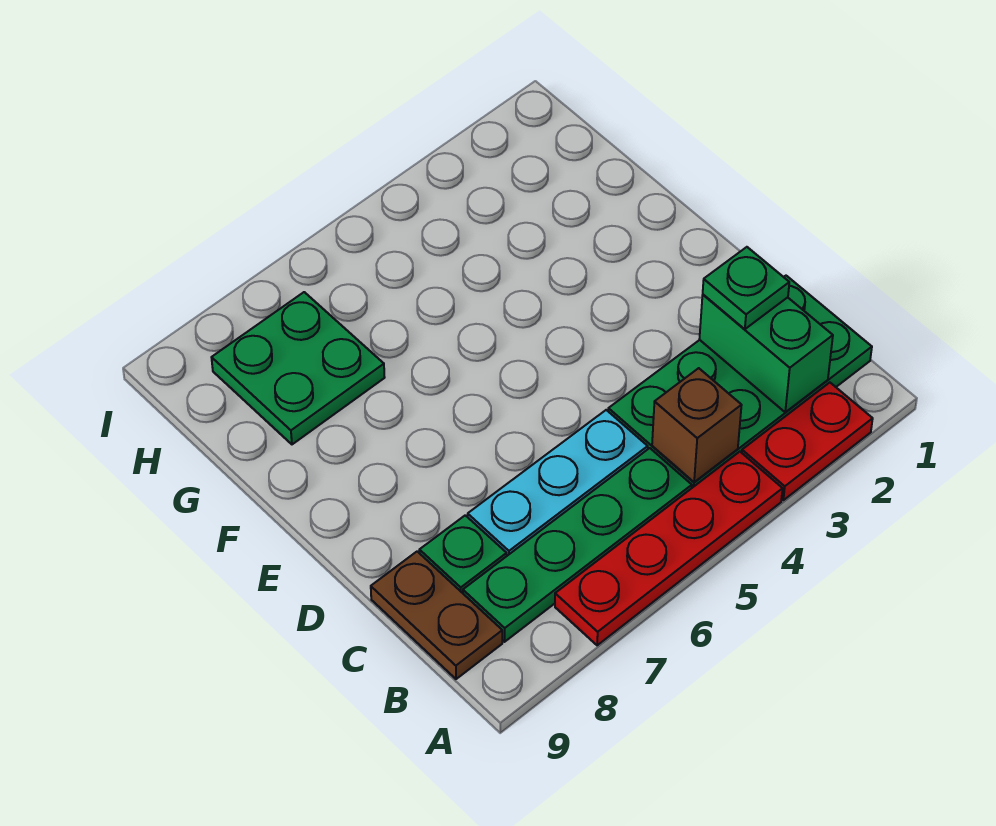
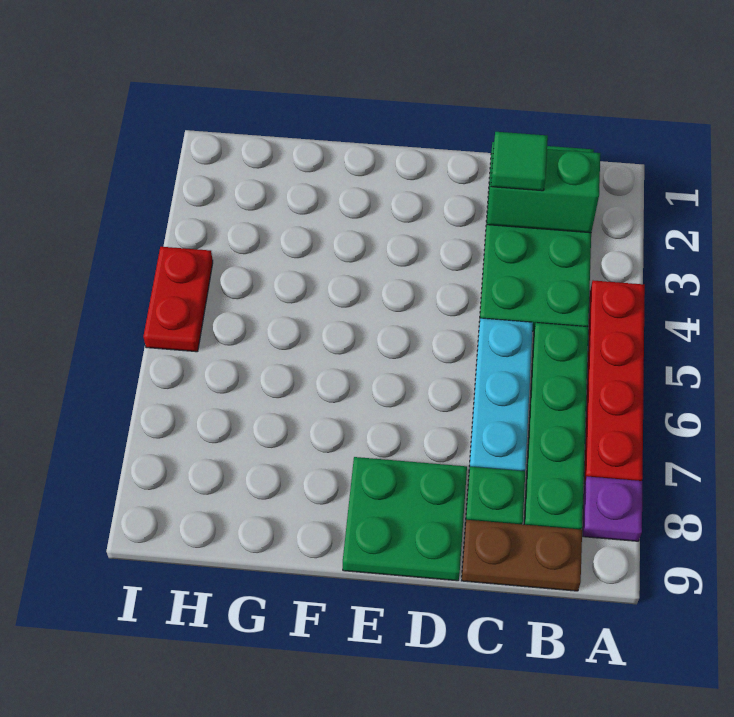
red 1x2 plate [742,383,873,500] -> red 1x2 plate moved to [143,247,213,352]
none -> purple 1x1 plate [583,477,642,541]
brown 1x1 brick [652,368,742,482] -> none
green 1x1 plate [703,247,789,329] -> green 1x1 tile [491,132,548,191]
green 2x2 plate [211,292,385,444] -> green 2x2 plate moved to [343,457,467,581]

